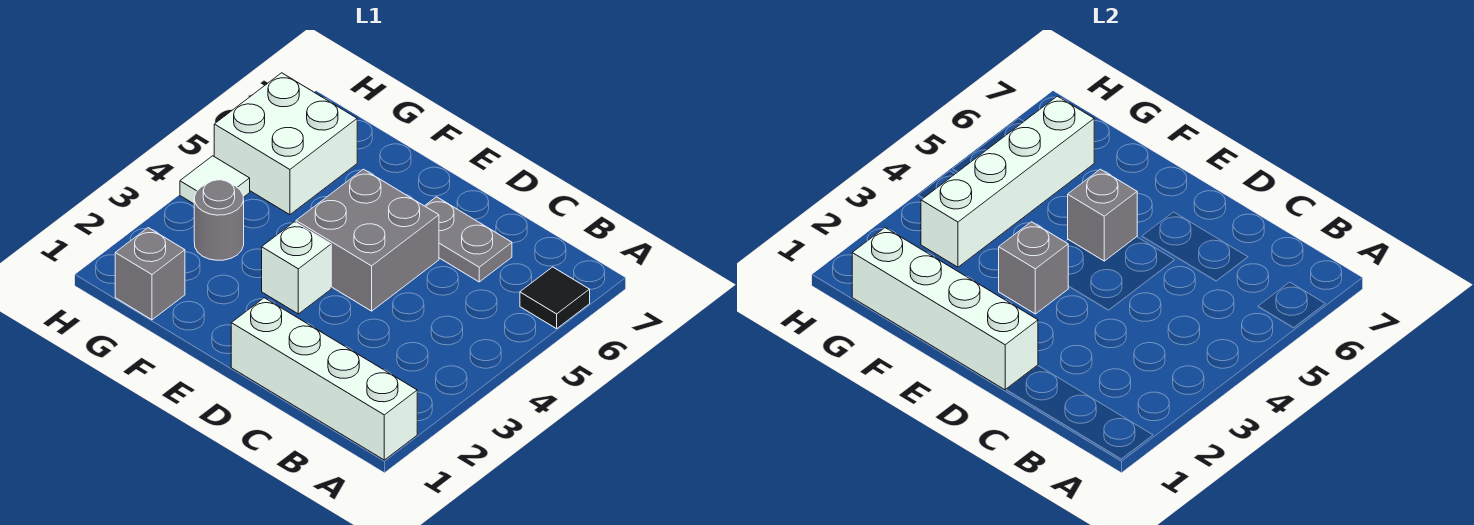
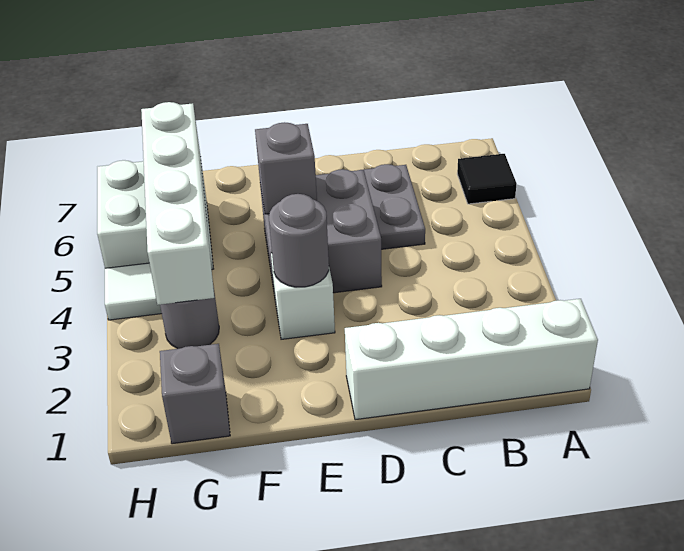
grey 1x2 plate [425,197,512,282] -> grey 1x2 plate turned to [364,164,425,249]
white 1x4 brick [852,228,1038,390] -> none
grey 1x1 brick [999,222,1068,314] -> grey 1x1 round brick [269,194,329,287]

